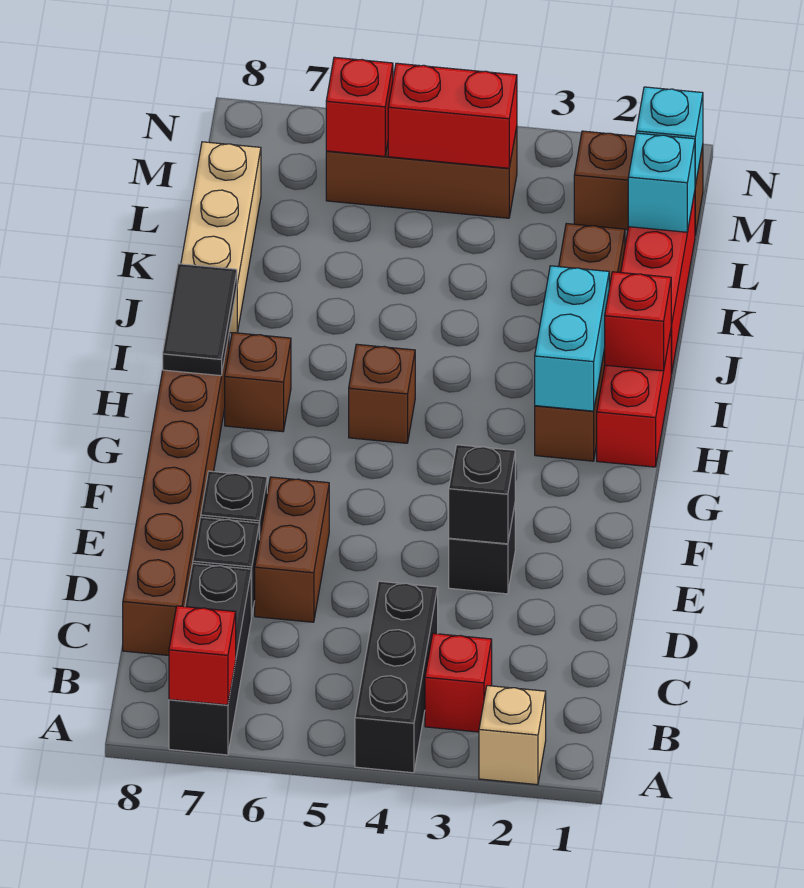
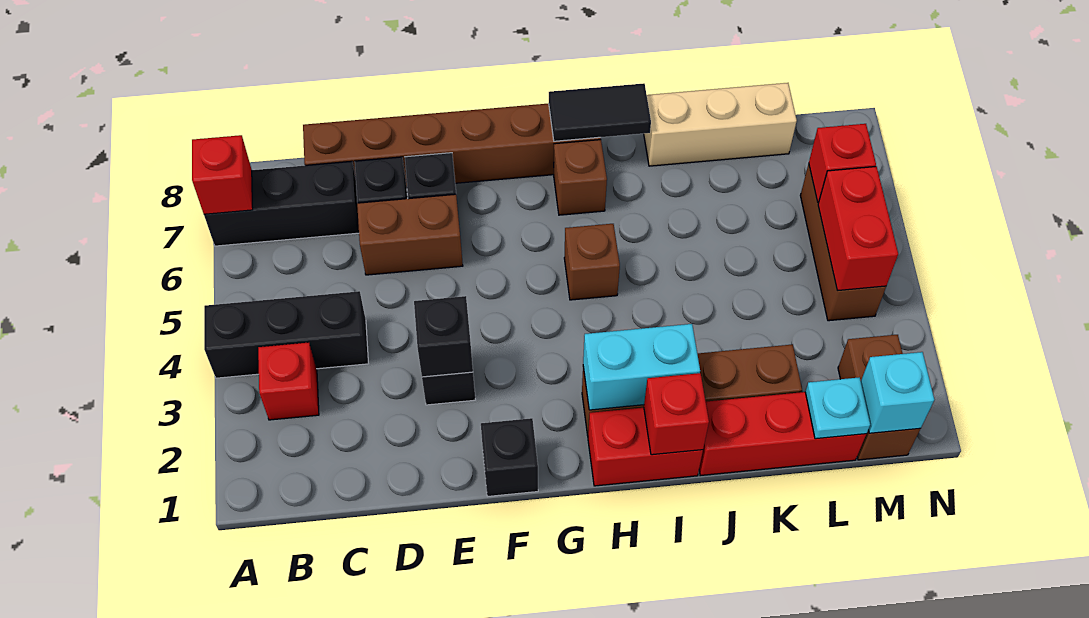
tan 1x1 brick [479,686,546,785] -> none
none -> black 1x1 brick [481,418,538,496]
cyan 1x1 brick [628,133,695,232] -> cyan 1x1 plate [805,377,870,439]

